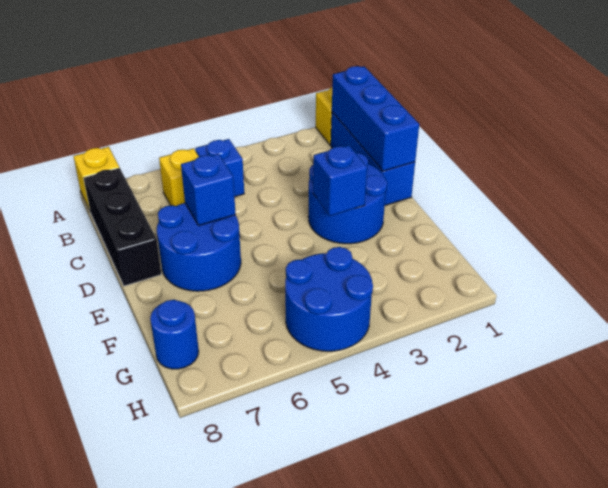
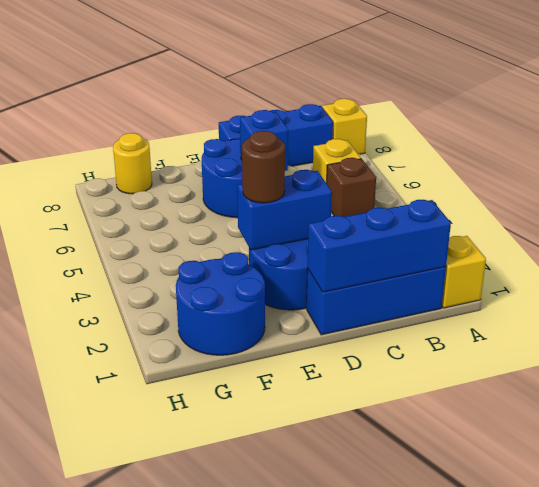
blue 1x1 brick [195,139,244,197] -> brown 1x1 brick [327,158,376,217]
black 1x3 brick [84,168,161,286] -> blue 1x3 brick [219,104,333,166]
blue 1x1 brick [313,145,367,216] -> blue 1x2 brick [237,170,332,250]
none -> brown 1x1 round brick [242,131,285,203]
blue 2x2 round brick [285,247,373,351] -> blue 2x2 round brick moved to [176,252,265,355]
blue 1x1 round brick [150,300,199,369] -> yellow 1x1 round brick [113,133,152,194]

